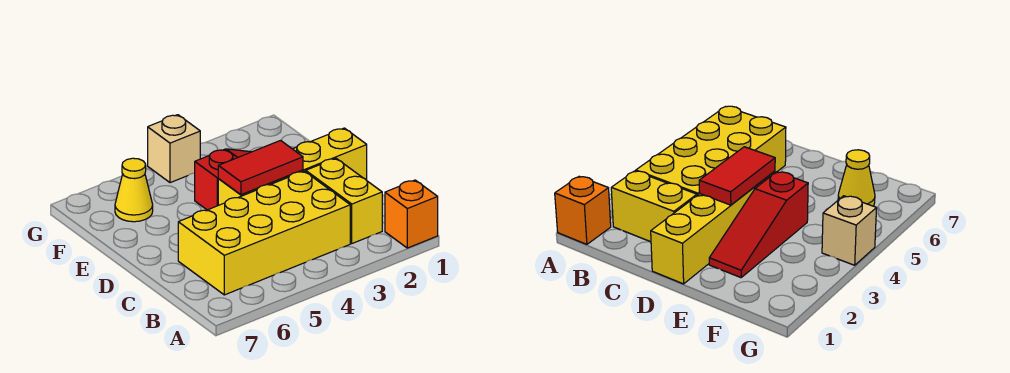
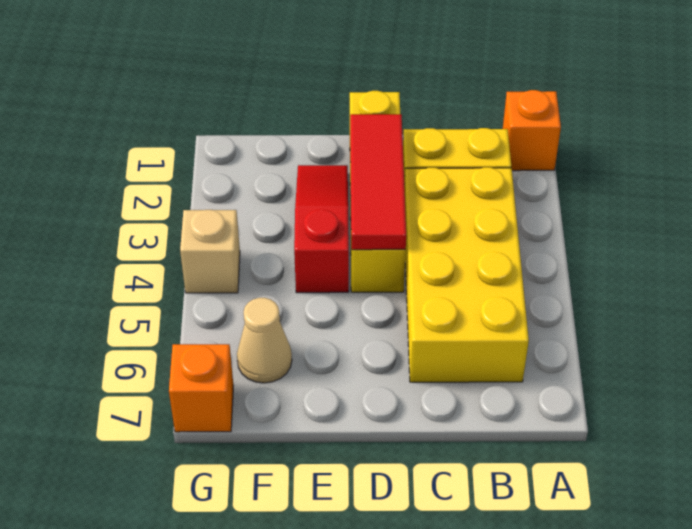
red 1x2 tile [218,141,303,195] -> red 1x3 tile [350,114,406,250]
yellow 1x1 cone [115,158,153,222] -> tan 1x1 cone [237,298,292,383]
none -> orange 1x1 brick [169,344,233,432]

